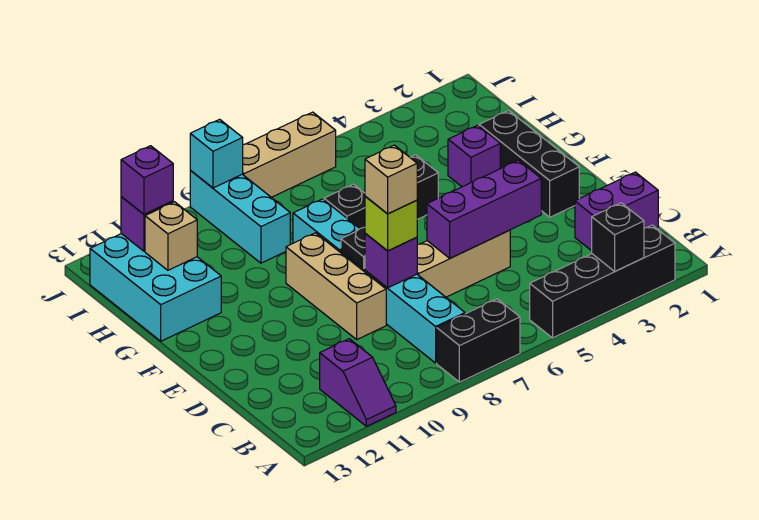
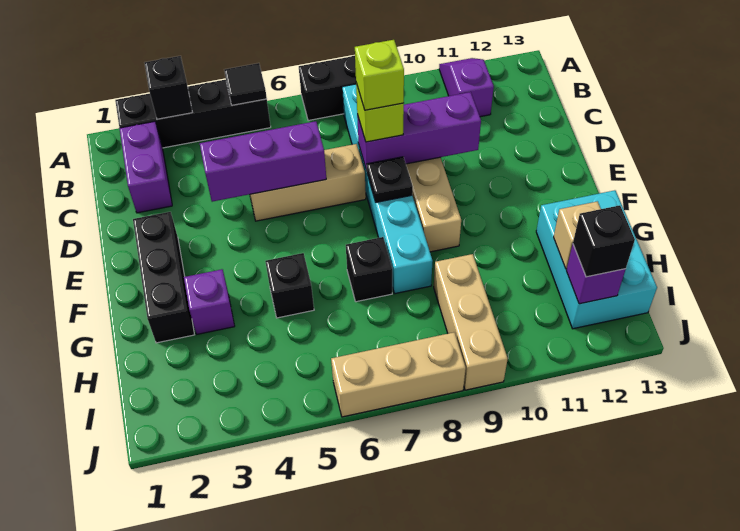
none -> black 1x1 tile [224,63,267,105]
purple 1x2 brick [575,172,658,251] -> purple 1x2 brick turned to [119,121,172,213]
purple 1x1 brick [365,233,417,288] -> purple 1x3 brick [357,92,481,171]
tan 1x1 brick [365,145,417,214] -> lime 1x1 brick [355,40,404,110]
cyan 1x3 brick [190,171,290,263] -> tan 1x3 brick [434,254,508,390]
purple 1x1 brick [121,146,173,214] -> black 1x1 brick [573,205,635,277]
cyan 1x1 brick [190,119,243,188] -> none

